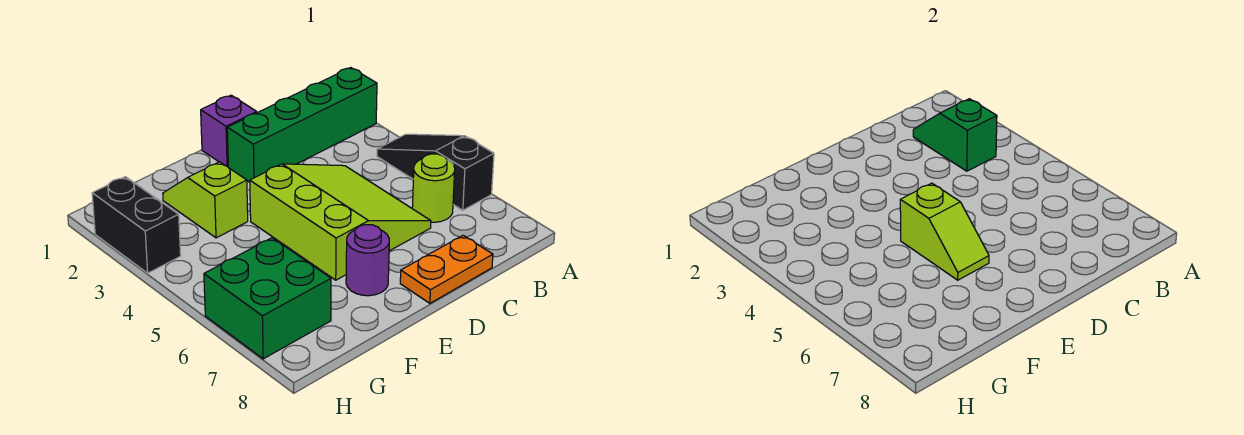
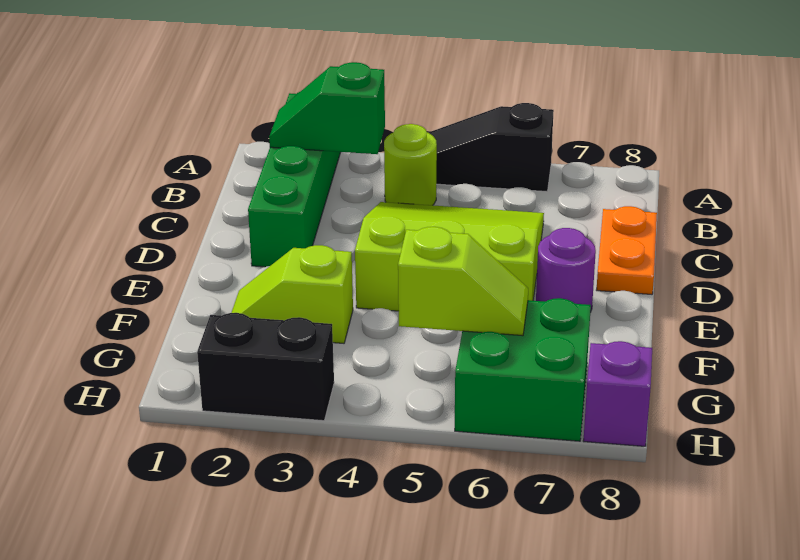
lime 1x1 round brick [412,154,455,222] -> lime 1x1 round brick moved to [384,124,437,205]
purple 1x1 brick [201,95,257,167] -> purple 1x1 brick moved to [583,341,652,446]
lime 1x2 slope [900,183,989,280] -> lime 1x2 slope moved to [398,227,528,336]

